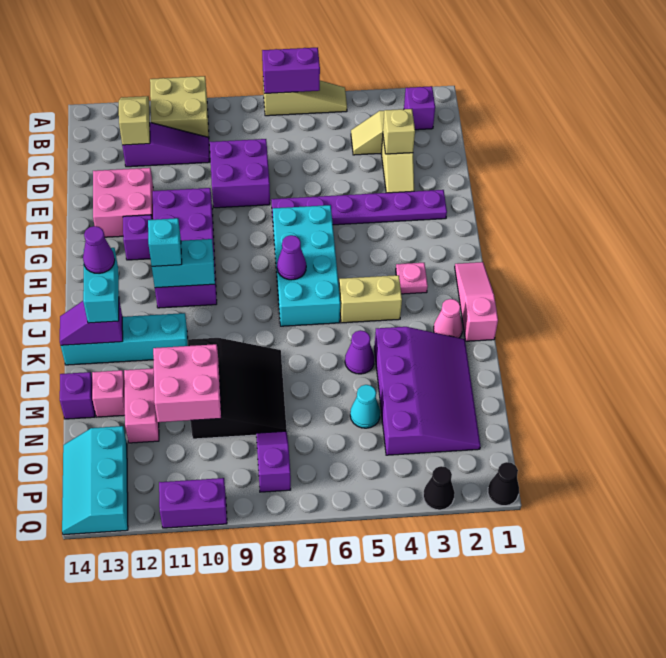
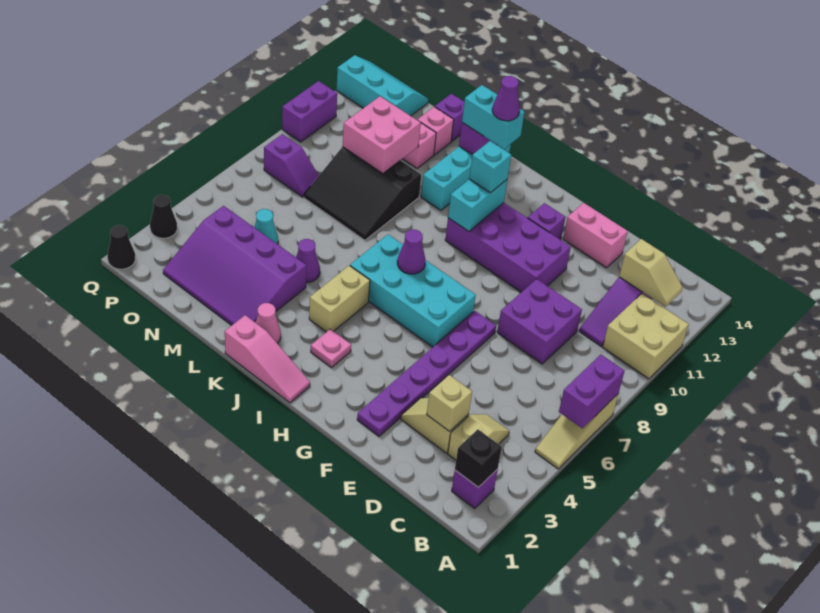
none -> black 1x1 brick [455,429,502,487]
pink 2x2 brick [93,168,153,237] -> pink 1x2 brick [563,203,628,268]

